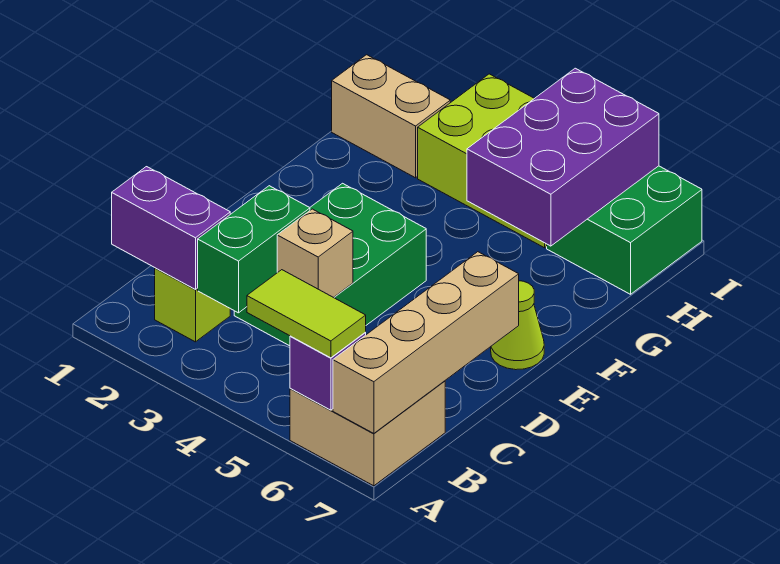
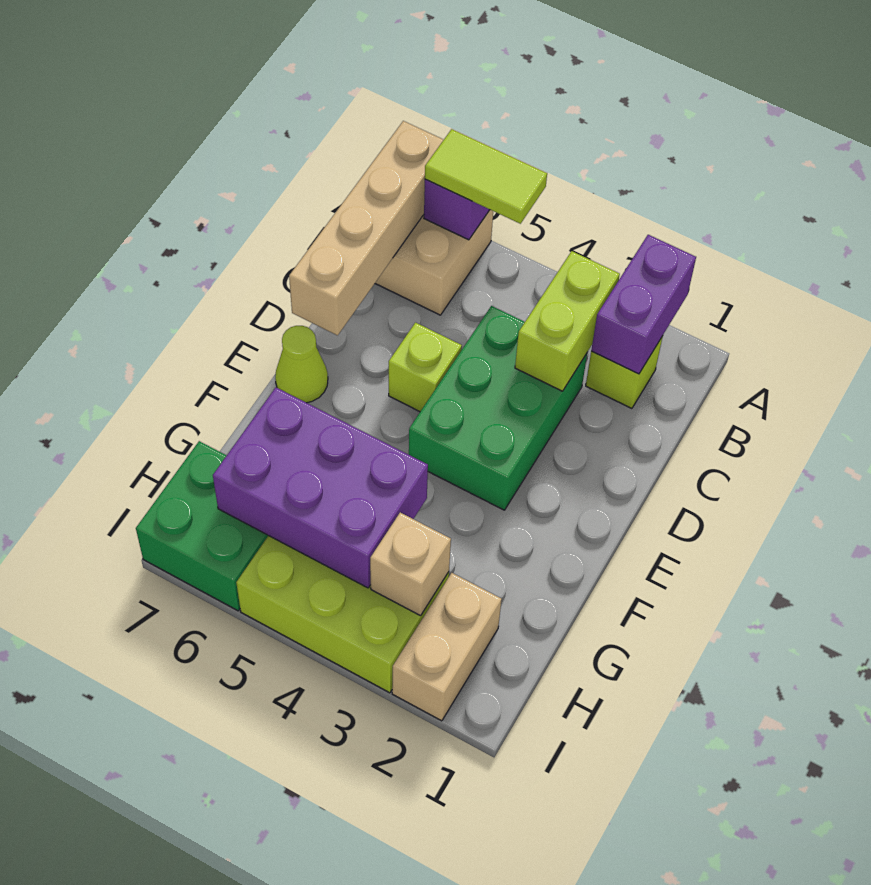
purple 1x2 brick [112,167,230,290] -> purple 1x2 brick turned to [591,235,696,374]
green 1x2 brick [198,186,310,313] -> lime 1x2 brick [515,251,620,391]
tan 1x1 brick [277,209,353,298] -> tan 1x1 brick moved to [370,512,451,616]
none -> lime 1x1 brick [389,323,462,412]
purple 2x3 brick [467,68,659,246] -> purple 2x3 brick turned to [213,388,428,588]
tan 1x2 brick [332,55,450,178] -> tan 1x2 brick turned to [392,573,502,721]

